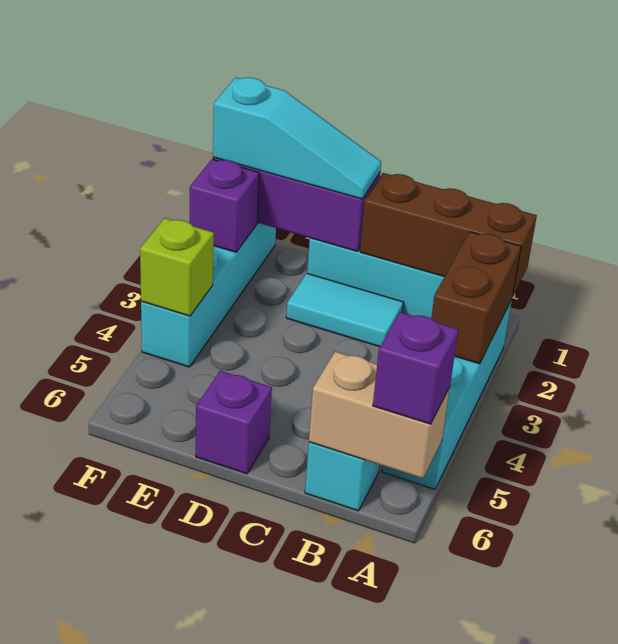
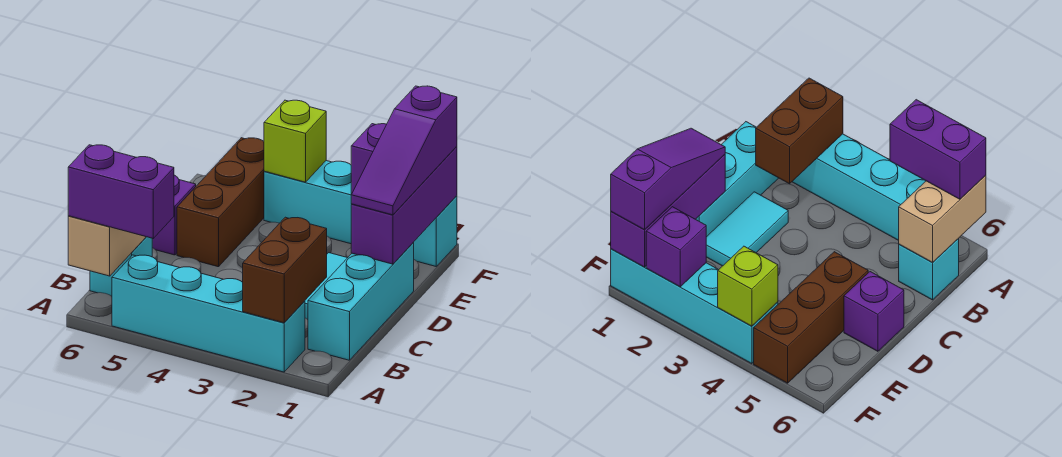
brown 1x3 brick [360,173,537,296] -> brown 1x3 brick moved to [177,138,264,267]
brown 1x2 brick [431,232,521,364] -> brown 1x2 brick turned to [243,217,327,323]
purple 1x1 brick [373,312,458,424] -> purple 1x2 brick [68,145,174,238]
cyan 1x3 slope [213,77,381,199] -> purple 1x3 slope [351,86,457,215]

